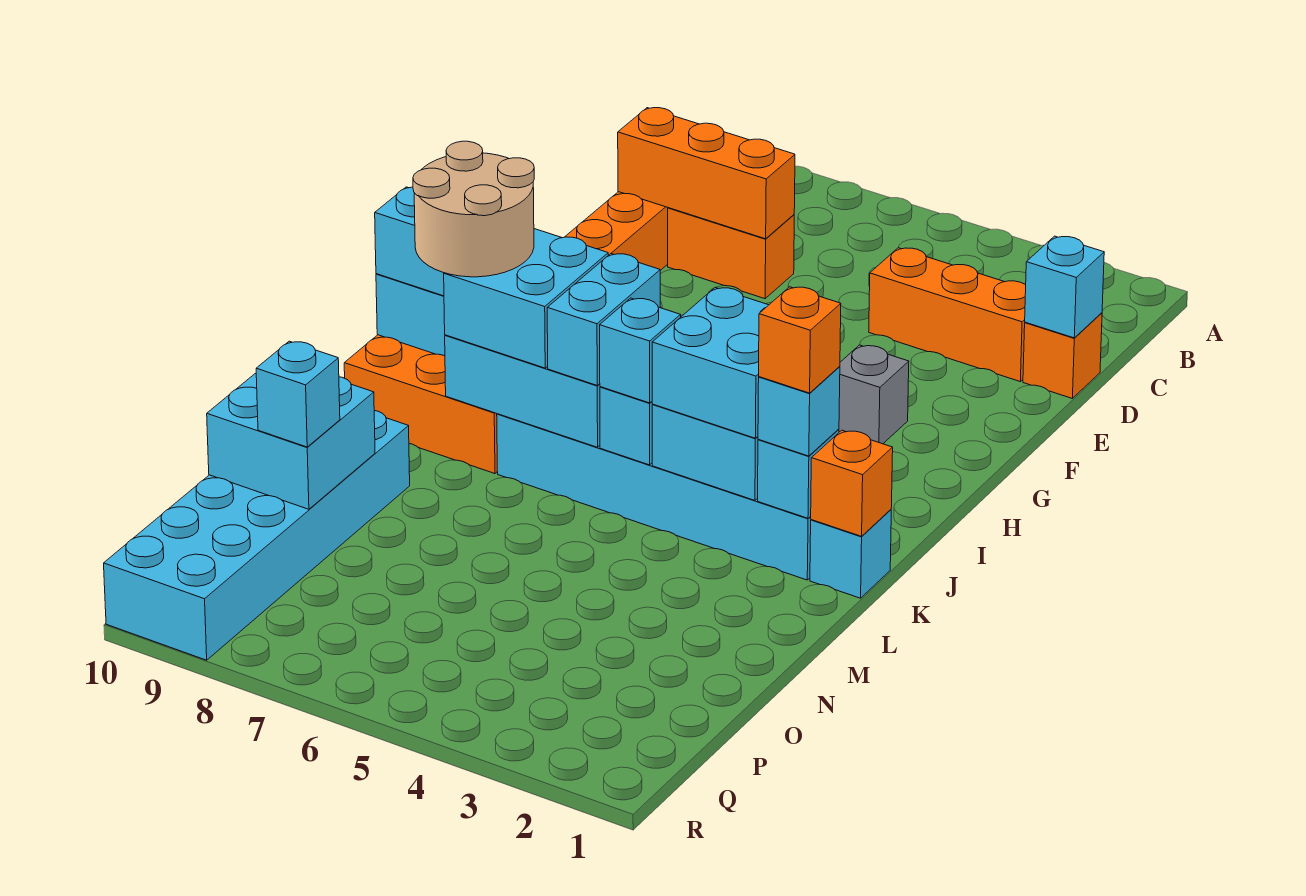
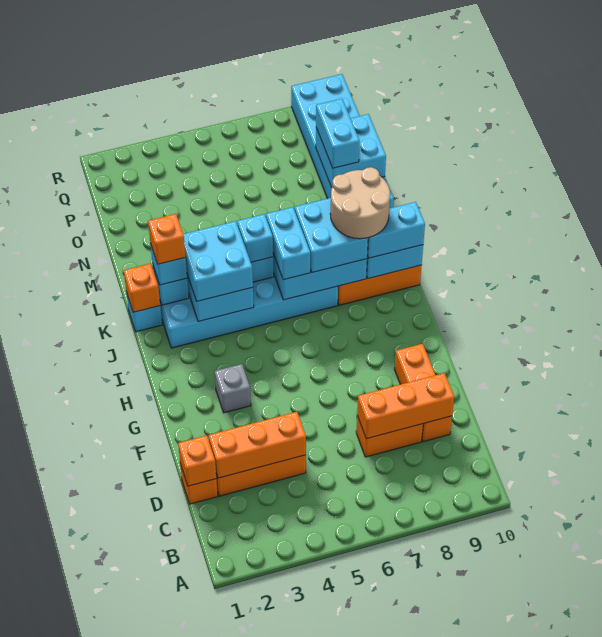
cyan 1x1 brick [1025,236,1104,338] -> orange 1x1 brick [178,435,216,486]
none -> orange 1x3 brick [209,412,306,478]
cyan 1x1 brick [256,341,340,447] -> cyan 1x2 brick [316,99,360,168]

